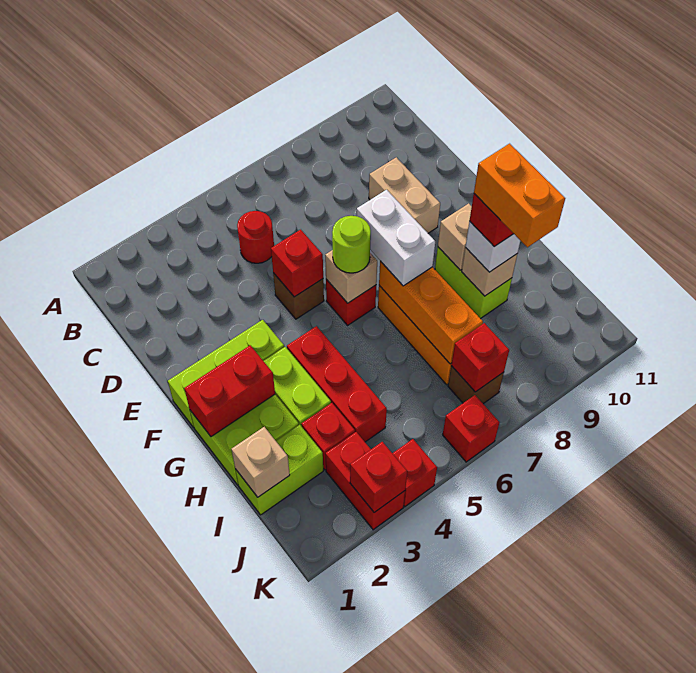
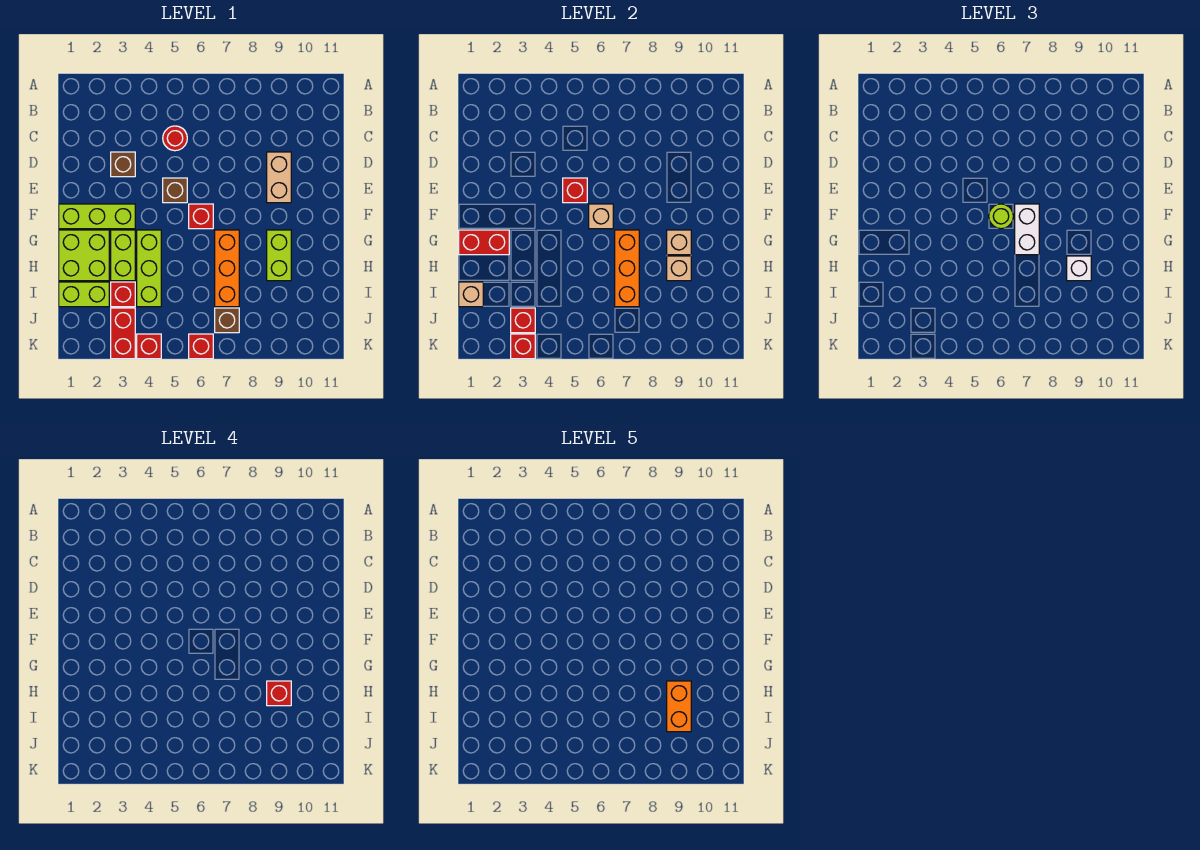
none -> brown 1x1 brick [111,152,135,177]
red 1x3 brick [287,326,387,442] -> lime 1x3 brick [137,230,161,307]
red 1x1 brick [451,323,509,392] -> red 1x1 brick moved to [511,308,535,333]

